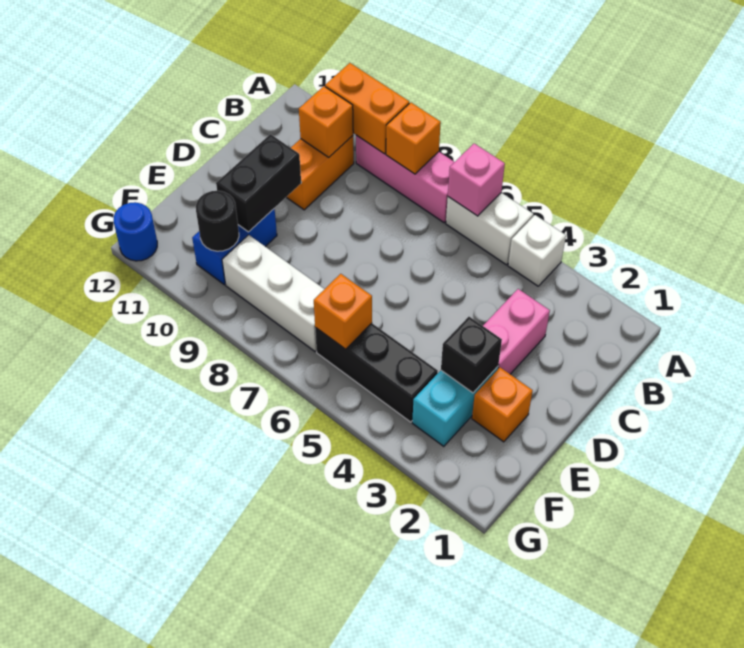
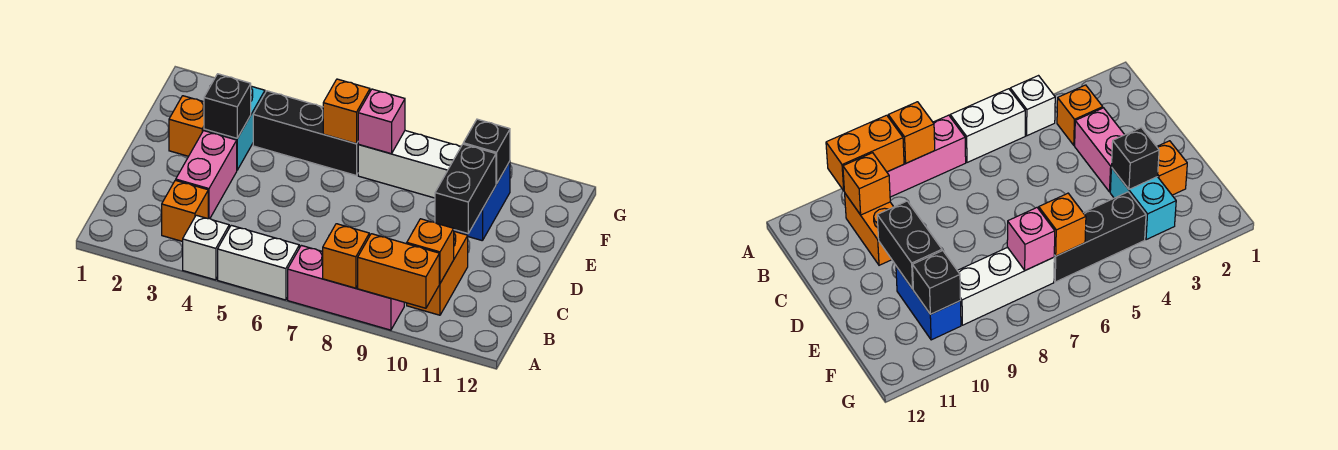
pink 1x1 brick [448,144,505,216] -> pink 1x1 brick moved to [358,89,405,154]
none -> orange 1x1 brick [162,180,208,242]
black 1x1 round brick [196,191,239,251] -> black 1x1 brick [463,119,510,184]
blue 1x1 round brick [114,202,157,261] -> none

